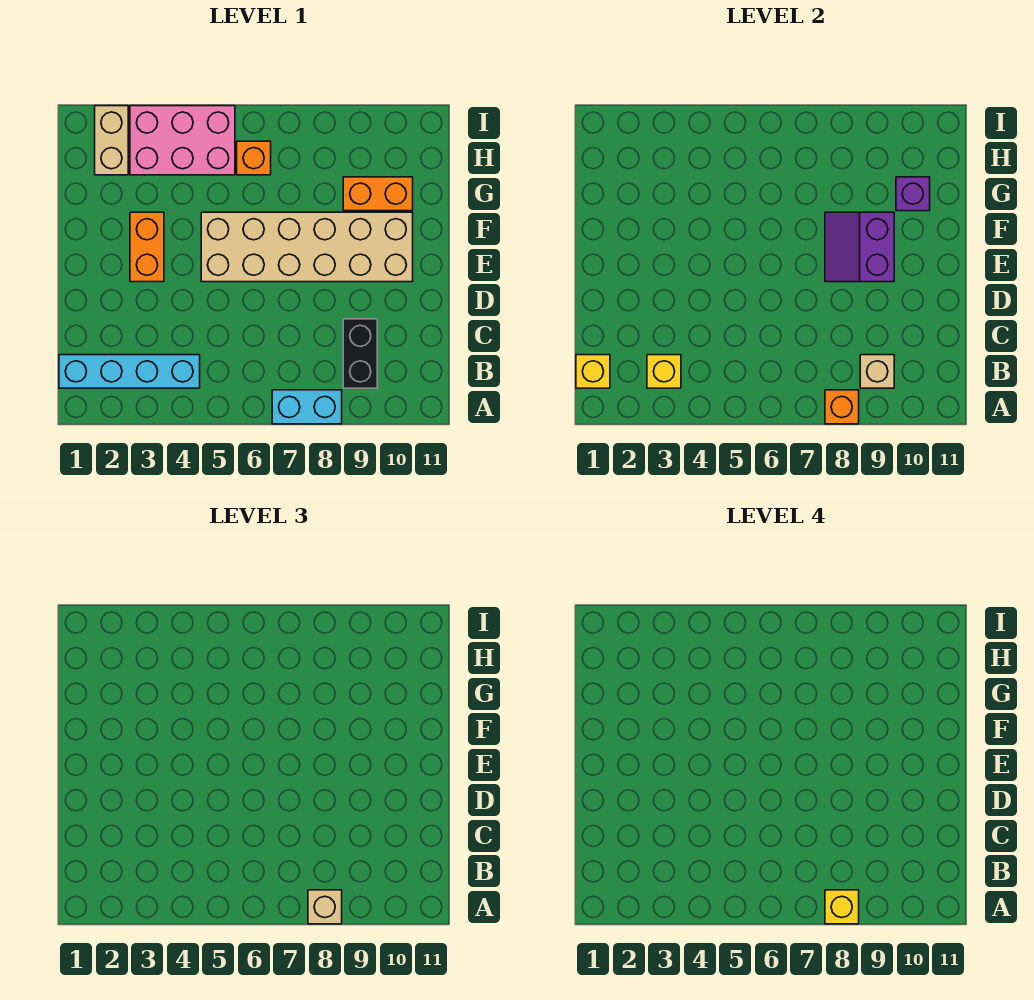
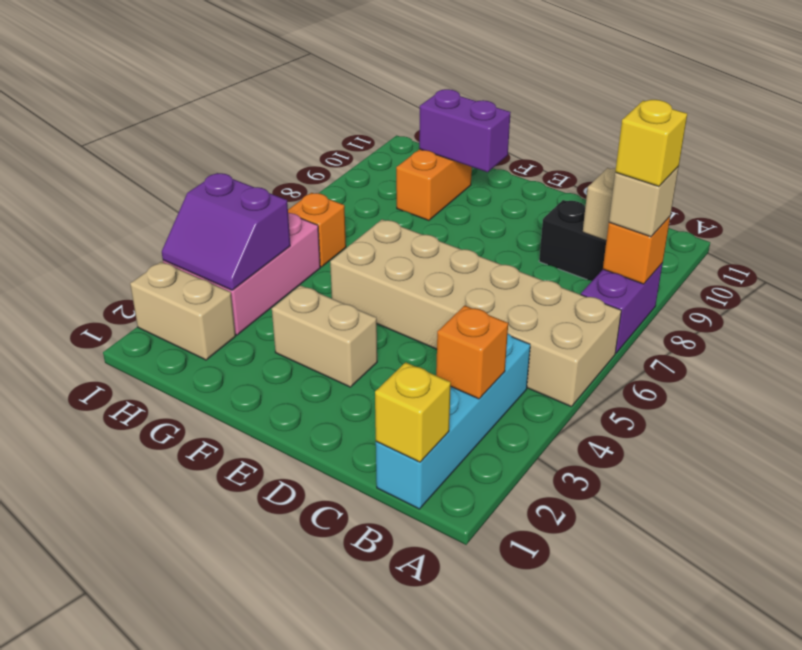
cyan 1x2 brick [272,390,342,424] -> purple 1x2 brick [581,263,663,353]
yellow 1x1 brick [647,355,681,388] -> orange 1x1 brick [436,305,508,399]
orange 1x2 brick [130,212,164,282] -> tan 1x2 brick [272,285,377,387]
tan 2x6 brick [201,212,413,282] -> tan 2x6 brick turned to [330,219,621,407]
purple 2x2 slope [825,212,894,282] -> purple 2x2 slope moved to [162,173,290,290]
purple 1x1 brick [896,177,930,211] -> purple 1x2 brick [419,89,511,172]

